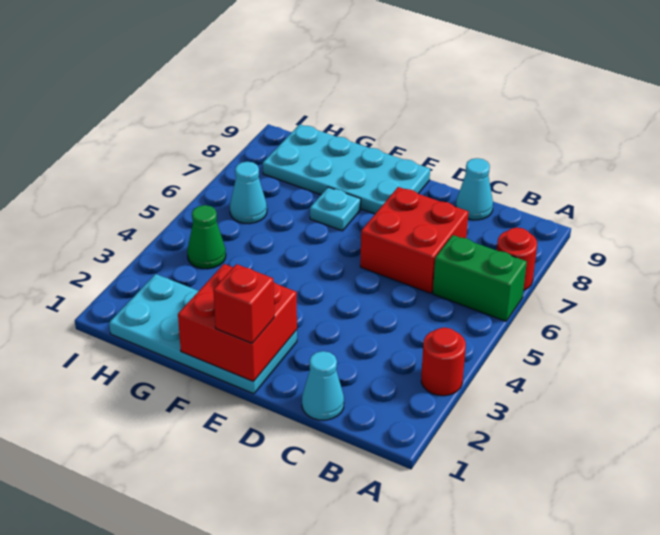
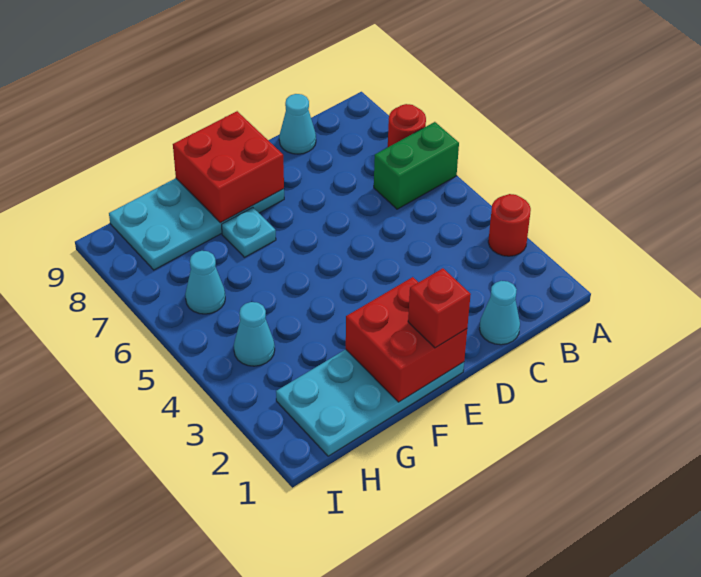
red 2x2 brick [360,187,469,293] -> red 2x2 brick moved to [173,111,284,223]
green 1x1 cone [187,205,226,269] -> cyan 1x1 cone [234,302,275,366]

